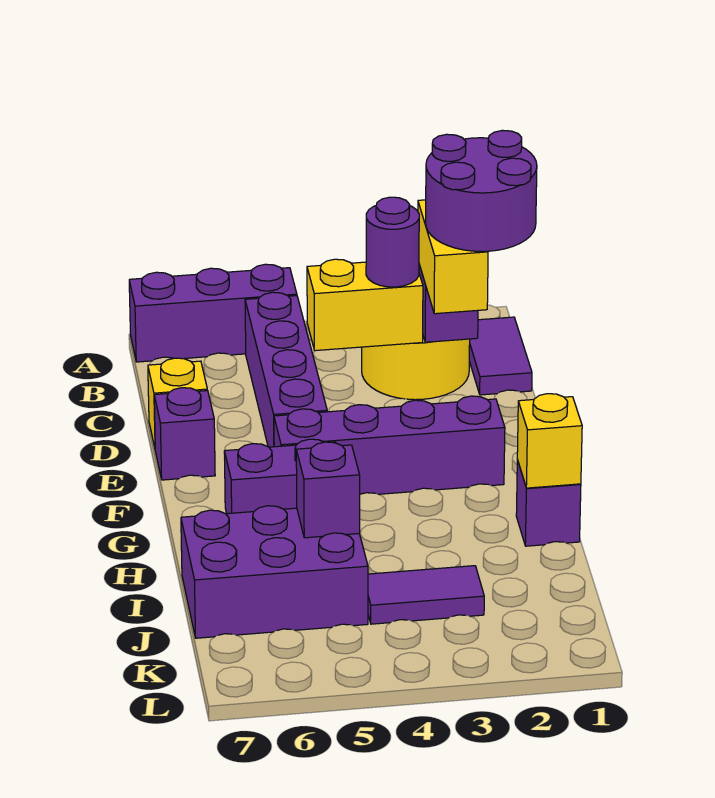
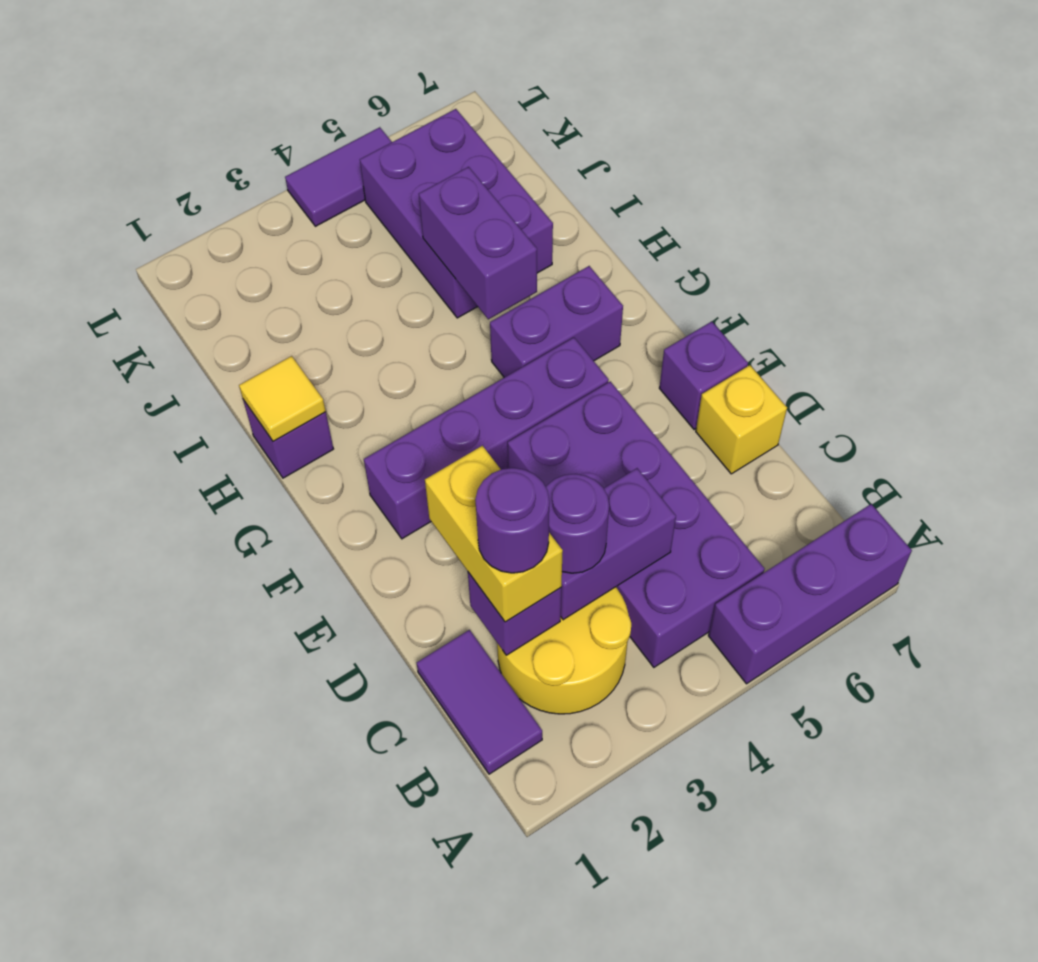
purple 1x4 brick [245,292,327,447] -> purple 2x4 brick [508,381,765,667]
purple 2x2 round brick [426,130,537,251] -> purple 1x1 round brick [475,468,549,573]
yellow 1x2 brick [307,259,423,351] -> purple 1x2 brick [561,468,676,620]
yellow 1x1 brick [517,394,582,488] -> yellow 1x1 tile [239,356,326,442]
purple 2x3 brick [181,506,368,638] -> purple 2x3 brick turned to [360,109,553,318]
purple 1x1 brick [296,442,360,538] -> purple 1x2 brick [419,167,537,319]
purple 1x2 tile [368,566,484,624] -> purple 1x2 tile moved to [285,127,392,226]

